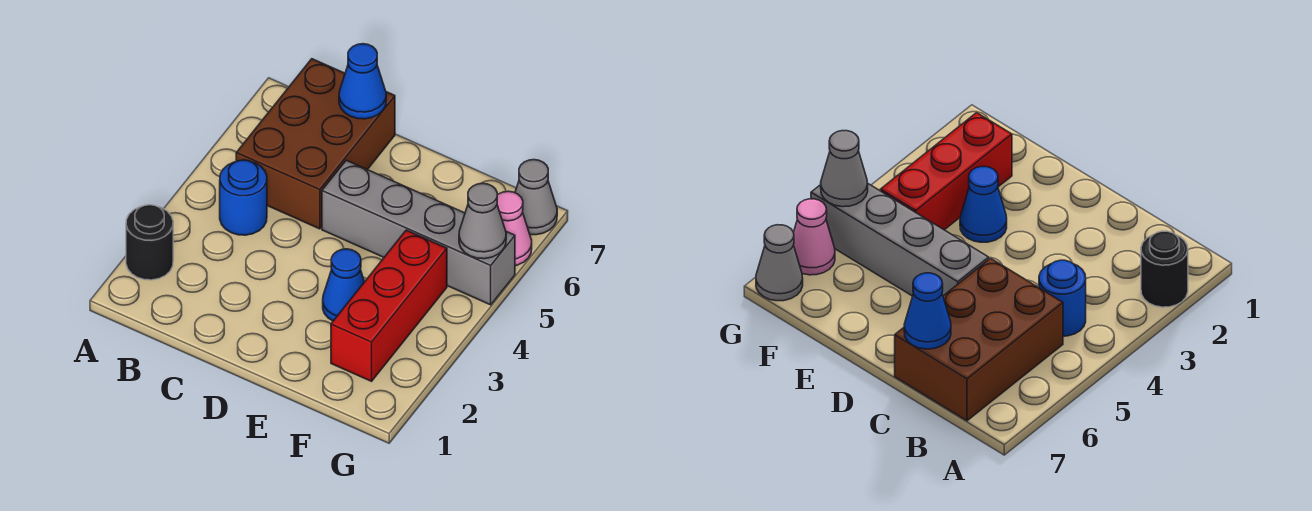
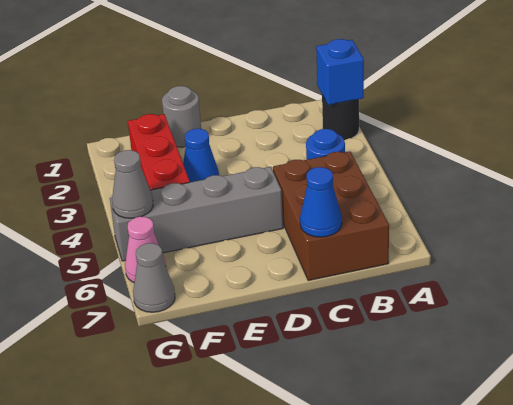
none -> blue 1x1 brick [316,39,364,105]
none -> grey 1x1 round brick [162,86,201,147]

